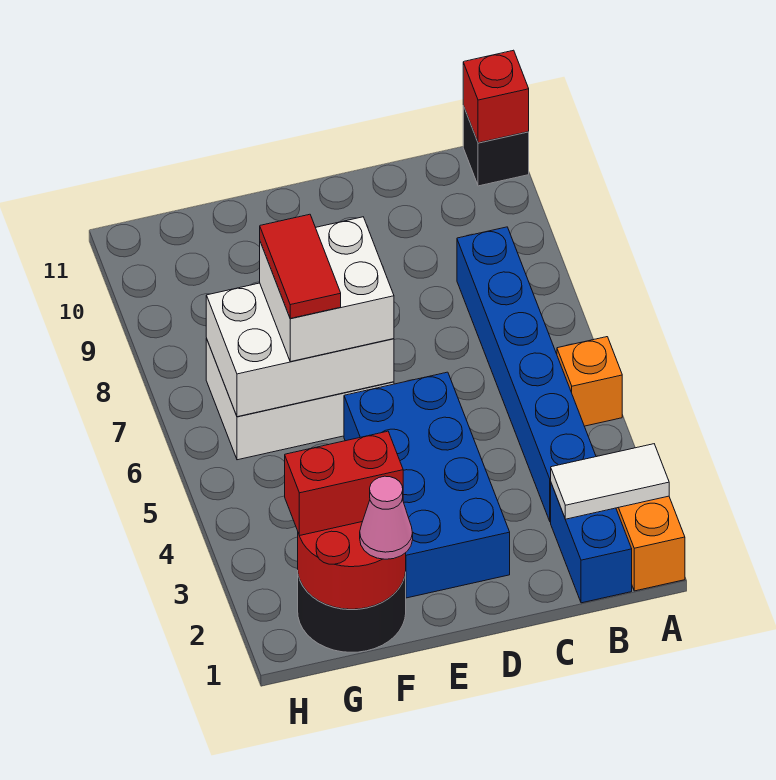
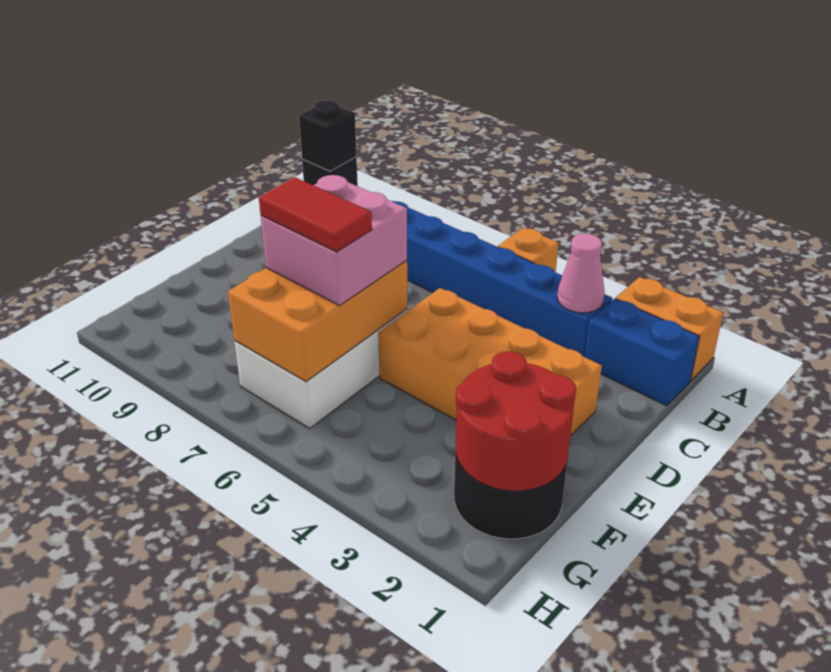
white 1x2 tile [551,444,669,519] -> none
red 1x1 brick [463,50,529,143] -> black 1x1 brick [299,100,356,171]
blue 2x4 brick [344,372,510,598] -> orange 2x4 brick [378,288,602,436]
white 2x3 brick [206,283,394,417] -> orange 2x3 brick [228,260,407,382]
white 2x2 brick [260,217,394,362] -> pink 2x2 brick [261,175,407,306]
pink 1x1 cone [360,476,413,559] -> pink 1x1 cone moved to [557,234,605,313]
red 1x2 brick [285,431,403,536] -> none

